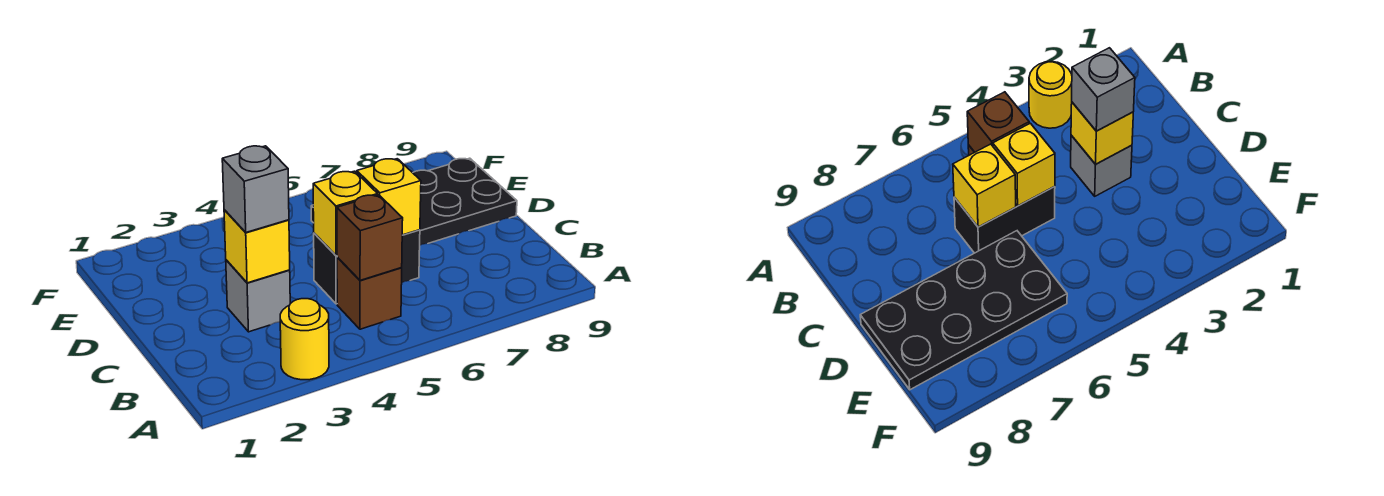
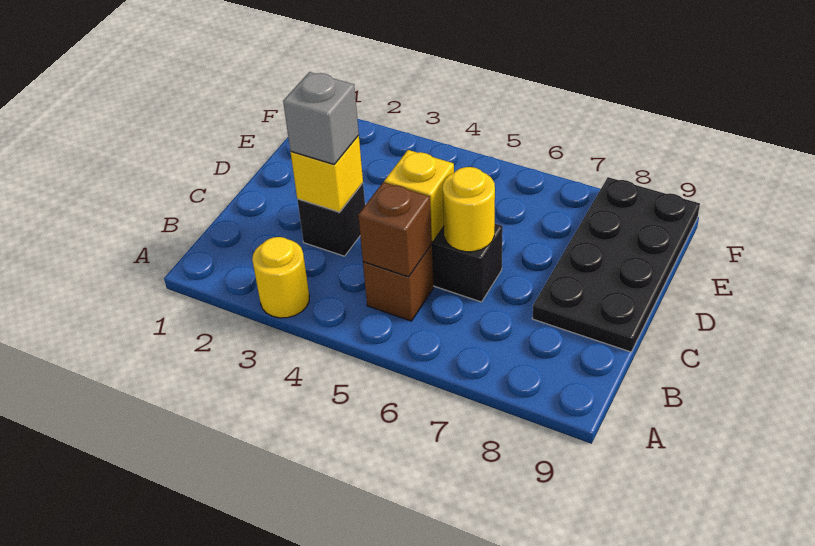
grey 1x1 brick [226,260,290,332] -> black 1x1 brick [297,183,365,256]
yellow 1x1 brick [357,159,421,235] -> yellow 1x1 round brick [443,167,495,252]
black 2x4 plate [311,158,517,245] -> black 2x4 plate turned to [532,177,700,352]

